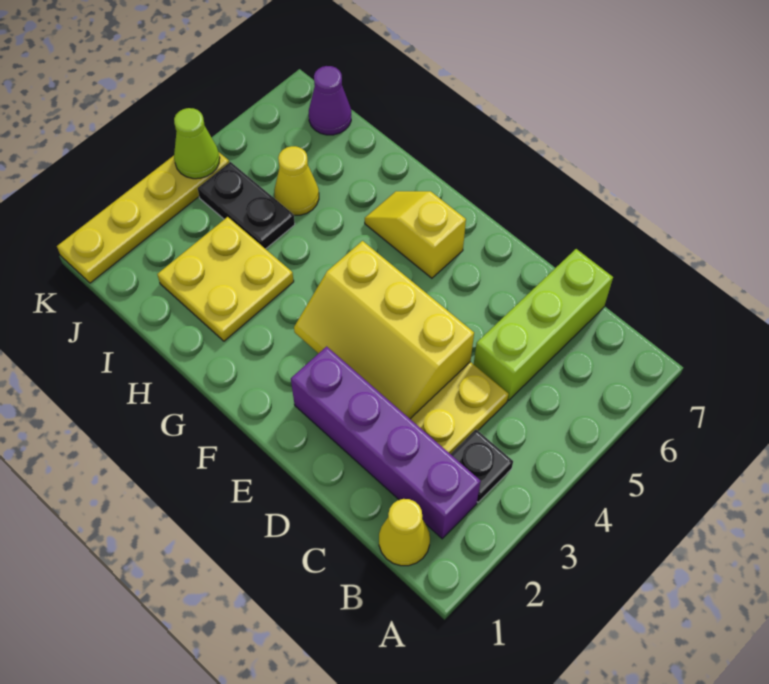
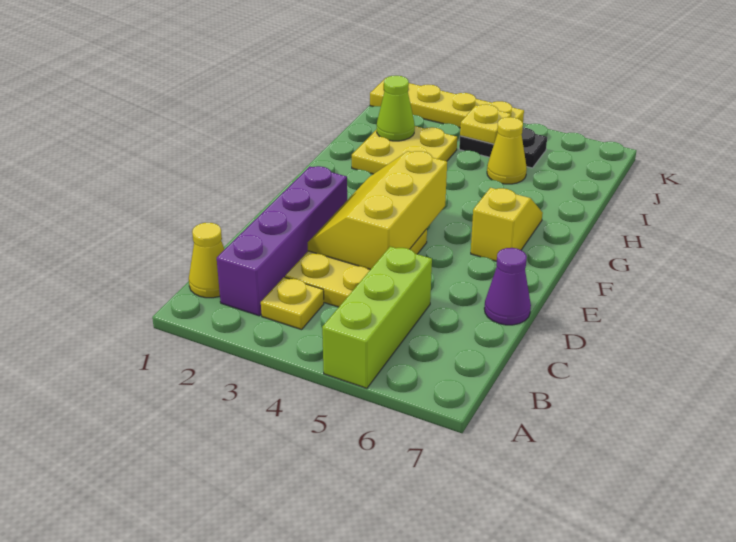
black 1x1 plate [451,430,513,502] -> yellow 1x1 plate [261,277,324,330]
lime 1x3 brick [474,249,613,400] -> lime 1x3 brick turned to [322,247,432,388]
black 1x2 plate [198,162,295,249] -> black 1x2 plate turned to [459,128,547,168]
none -> yellow 1x1 plate [460,104,511,144]
purple 1x1 cone [309,66,351,135] -> purple 1x1 cone moved to [484,248,531,325]
lime 1x1 cone [174,108,220,179] -> lime 1x1 cone moved to [377,76,415,141]

